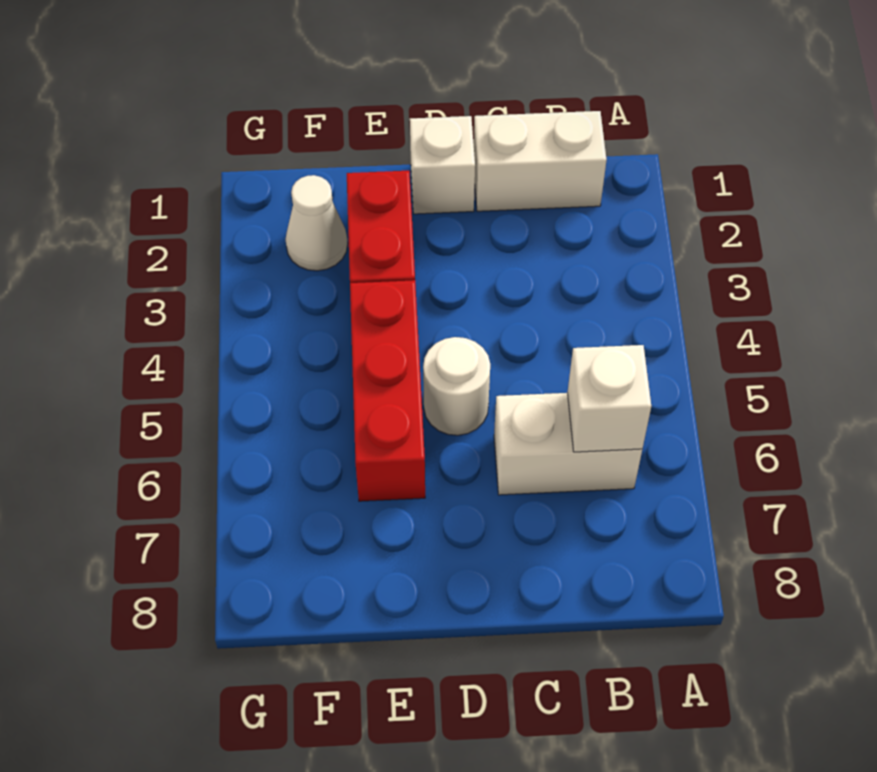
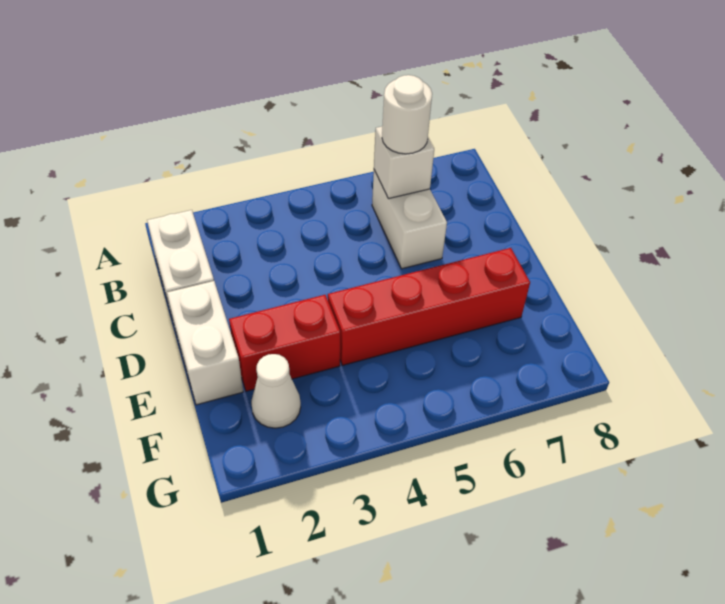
white 1x1 brick [410,116,475,214] -> white 1x2 brick [167,281,243,405]
white 1x1 round brick [423,337,490,435] -> white 1x1 round brick moved to [382,75,432,154]
red 1x3 brick [350,280,425,501] -> red 1x4 brick [328,248,530,365]

